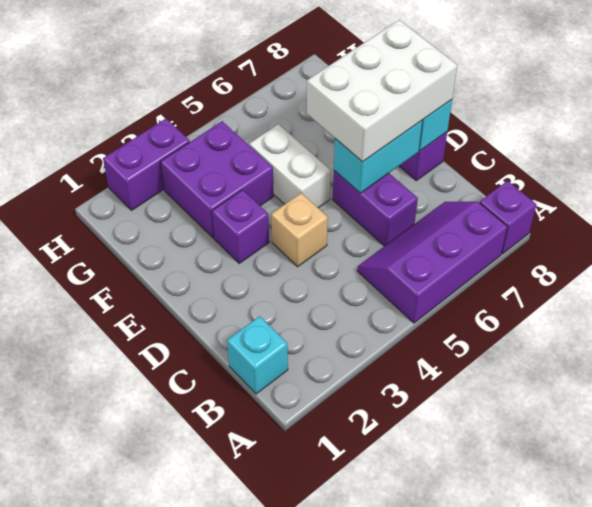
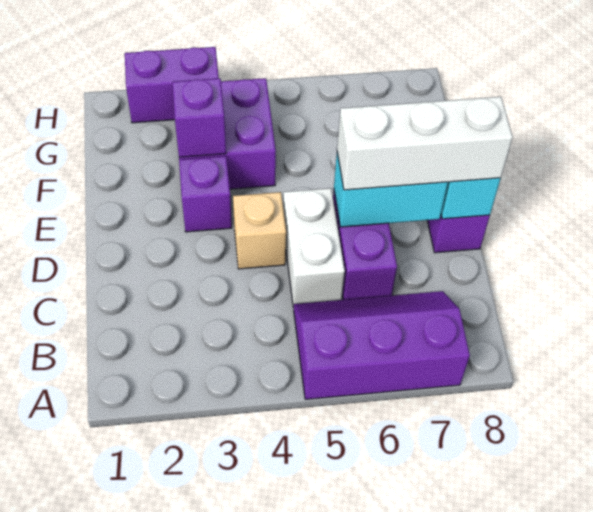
purple 1x1 brick [480,181,536,254] -> purple 1x1 brick moved to [172,78,226,157]
cyan 1x1 brick [227,316,288,394] -> none
white 2x3 brick [307,20,457,162] -> white 1x3 brick [337,97,513,190]
white 1x2 brick [249,124,331,208] -> white 1x2 brick moved to [283,188,345,307]

